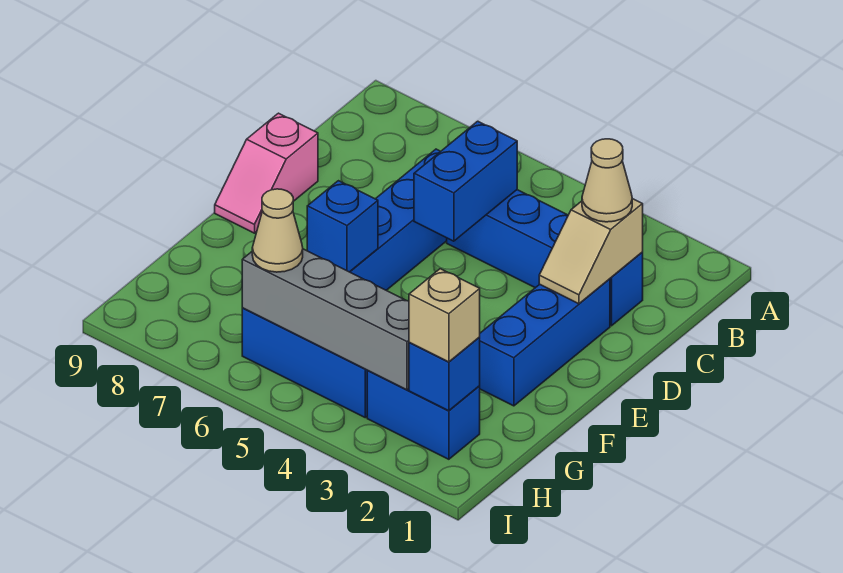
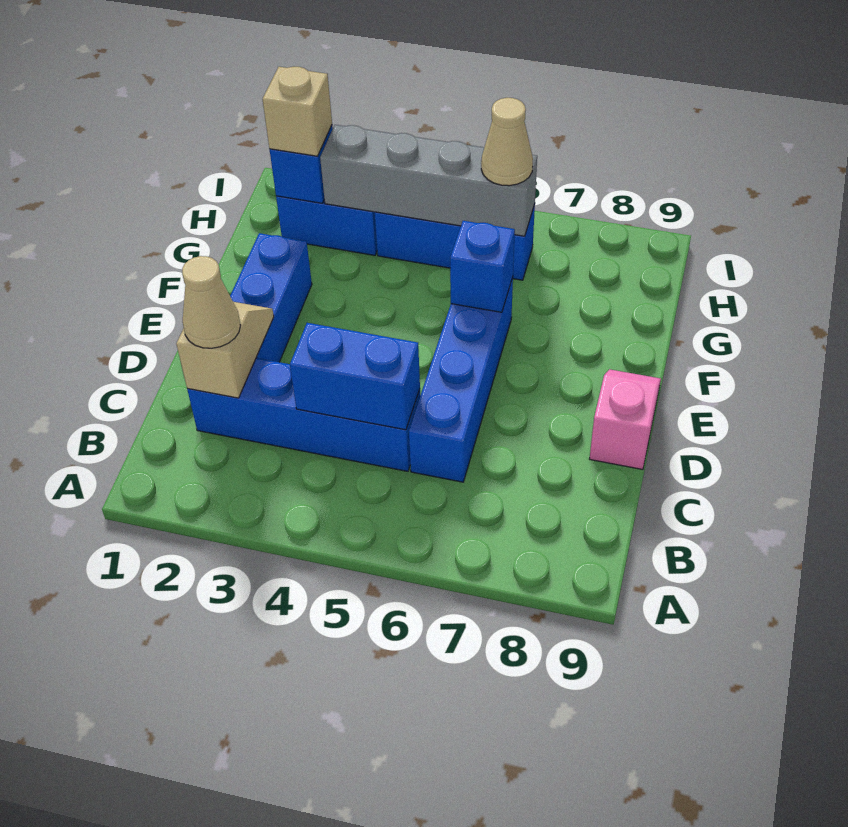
blue 1x2 brick [414,121,517,241] -> blue 1x2 brick turned to [290,323,420,430]

